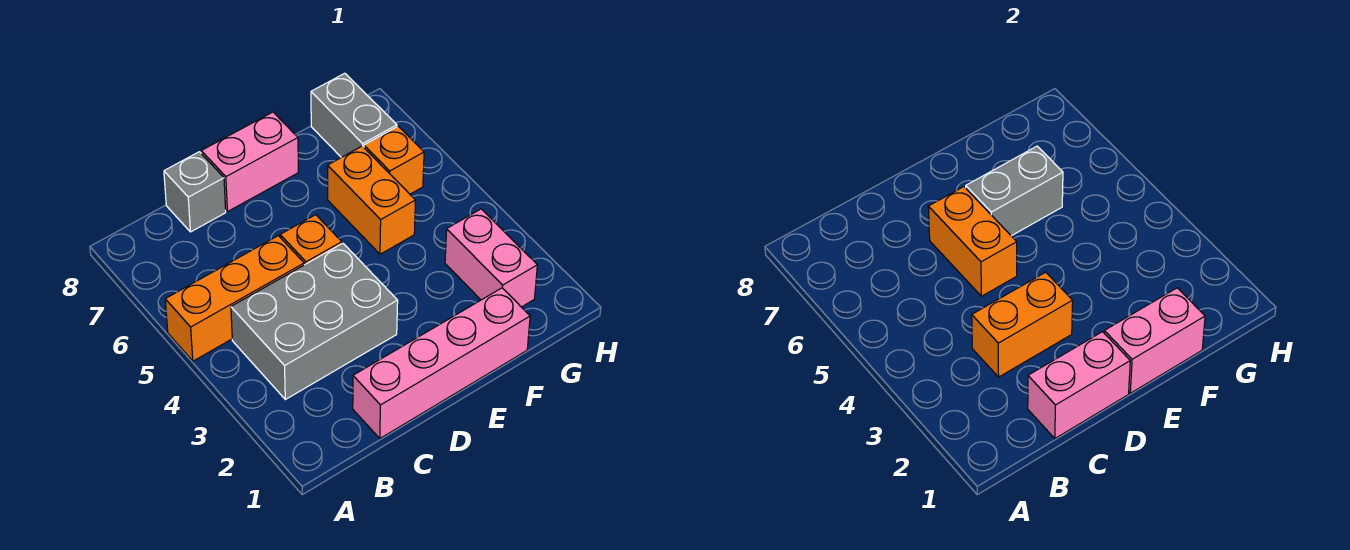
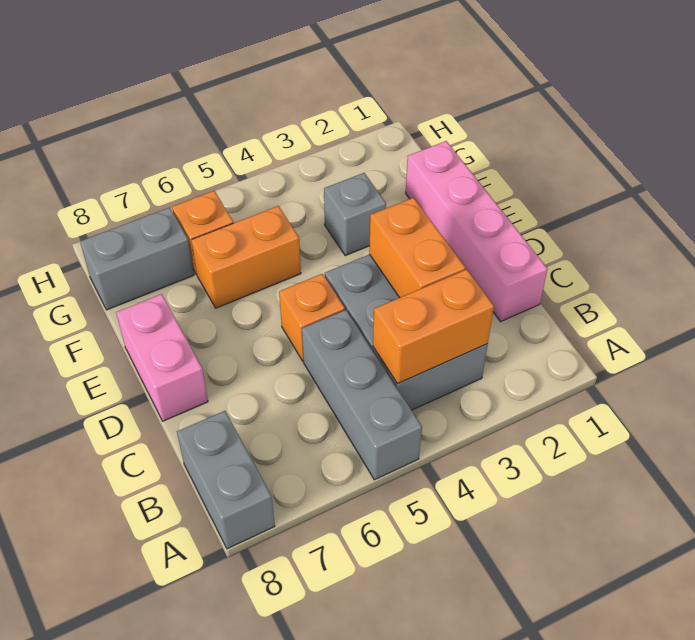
orange 1x3 brick [165,236,304,361] -> grey 1x3 brick [302,310,422,480]
pink 1x2 brick [1028,332,1130,438] -> none
grey 1x1 brick [164,152,226,232] -> grey 1x1 brick moved to [324,173,386,256]
orange 1x2 brick [928,187,1017,296] -> orange 1x2 brick moved to [373,269,494,384]
pink 1x2 brick [1104,288,1205,393] -> none
grey 1x2 brick [966,146,1063,236] -> grey 1x2 brick moved to [177,411,275,549]
pink 1x2 brick [445,209,537,307] -> none

